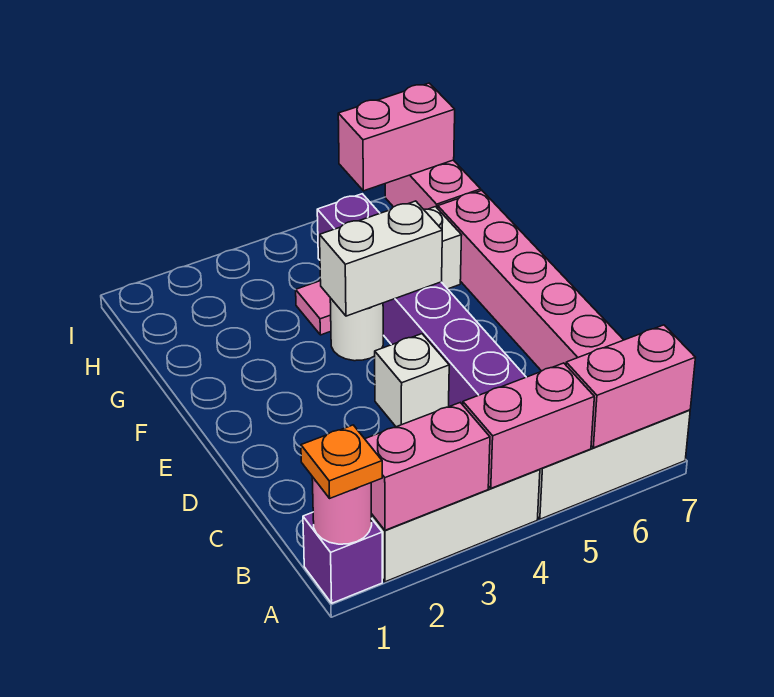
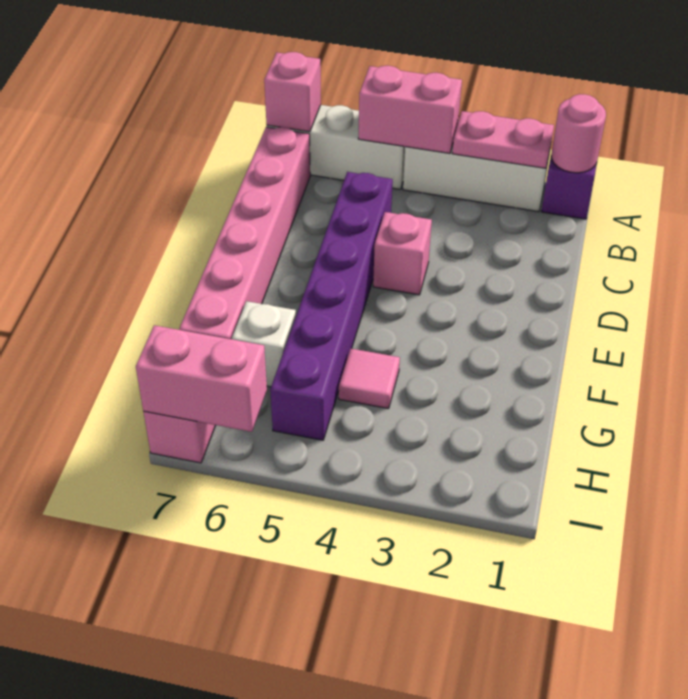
orange 1x1 plate [301,425,382,498] -> none
pink 1x2 brick [365,403,490,530] -> pink 1x2 plate [452,111,554,168]
pink 1x2 brick [566,325,696,448] -> pink 1x1 brick [264,52,321,132]
white 1x1 brick [375,334,449,427] -> pink 1x1 brick [373,212,432,295]
white 1x1 round brick [330,298,383,361] -> none
white 1x2 brick [320,201,442,316] -> none

